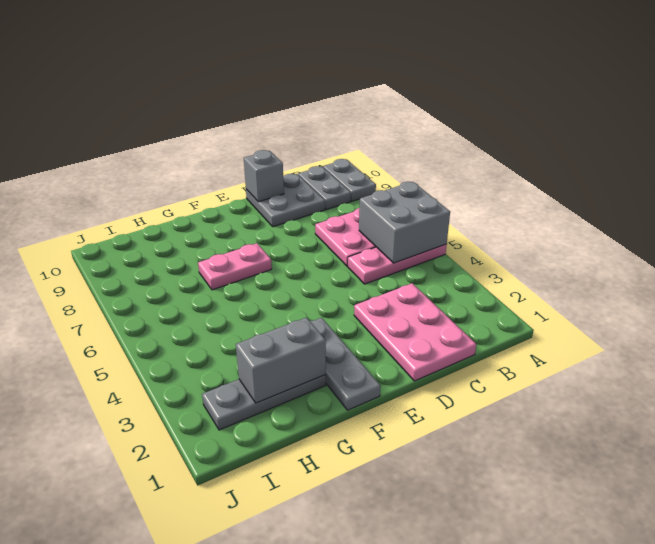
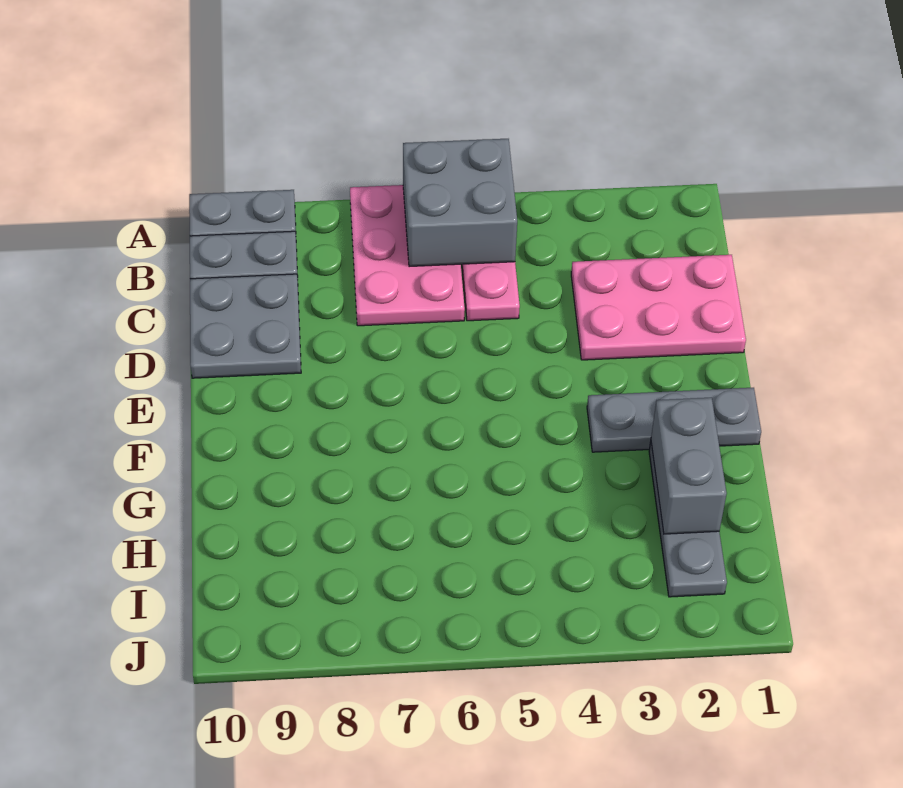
grey 1x1 brick [244,150,284,202] -> none
pink 1x2 plate [198,243,272,290] -> none

